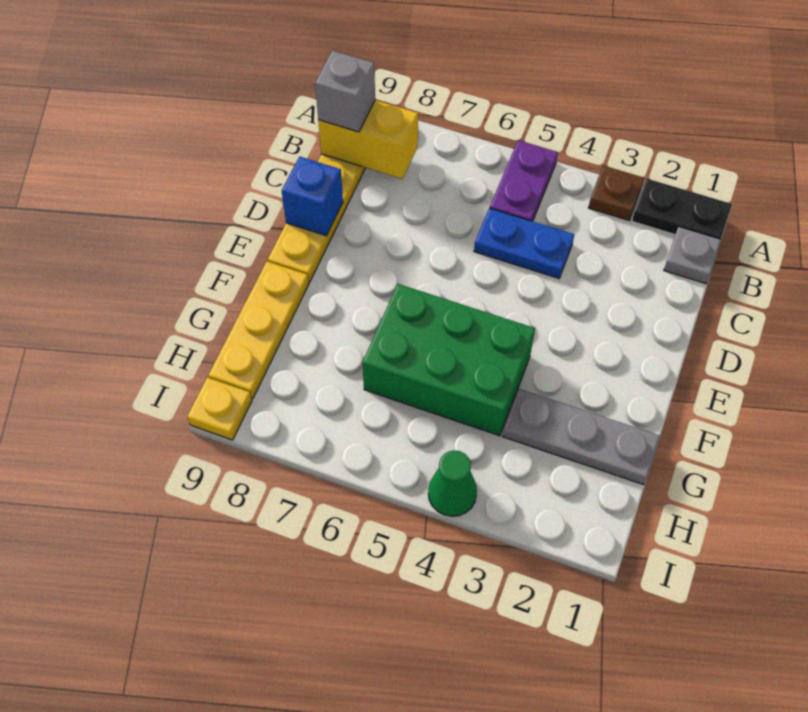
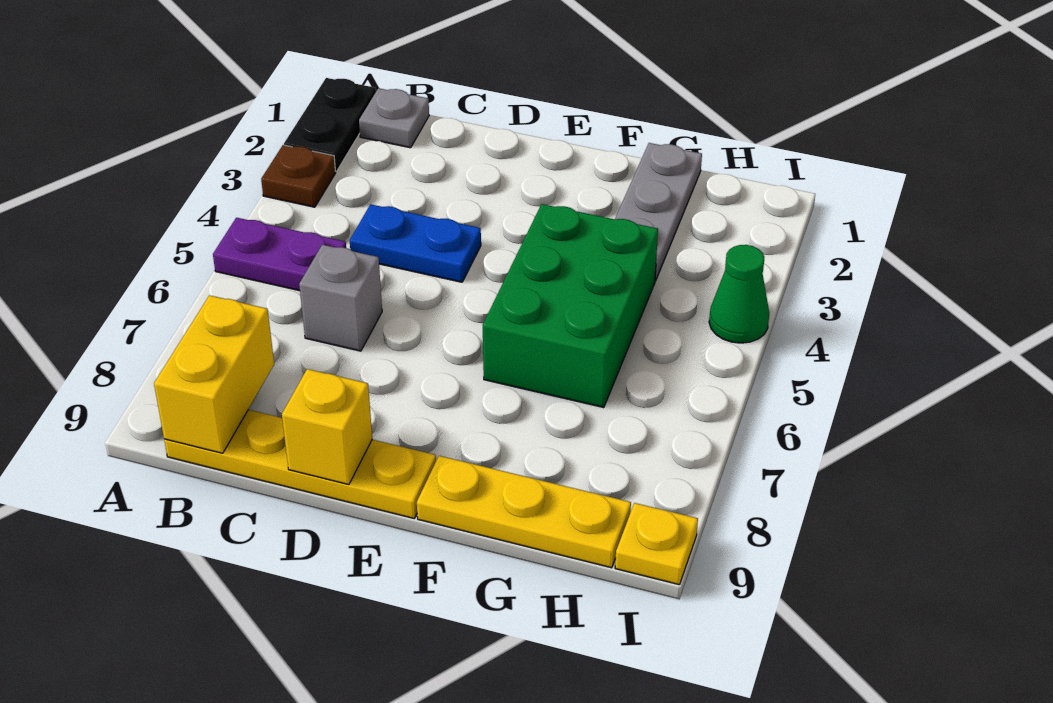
grey 1x1 brick [315,51,375,132] -> grey 1x1 brick moved to [299,245,382,351]
blue 1x2 plate [474,208,574,278] -> blue 1x2 plate turned to [350,204,481,282]
blue 1x1 brick [282,157,343,236] -> yellow 1x1 brick [282,369,372,485]

